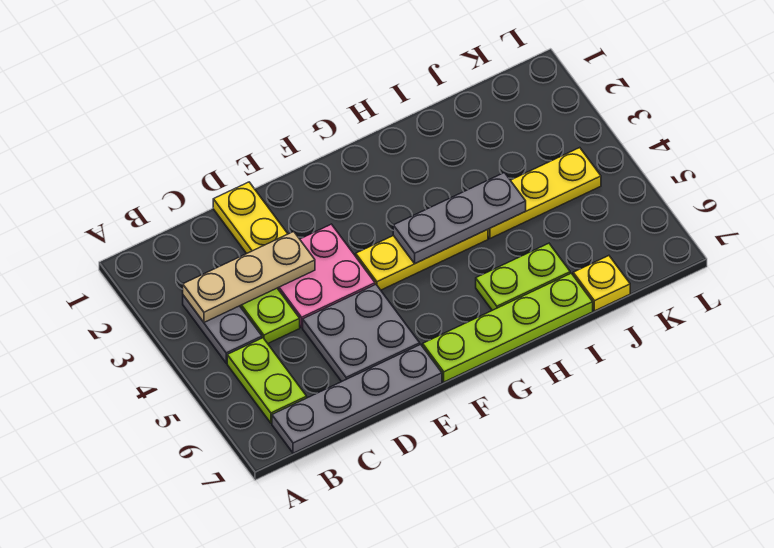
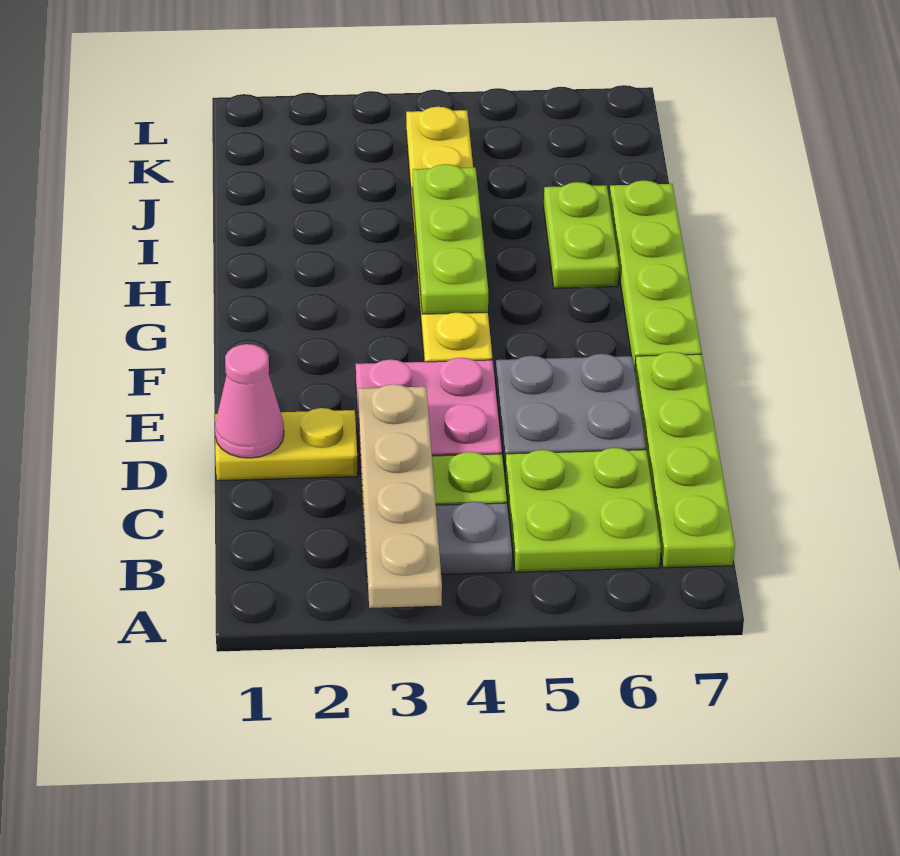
tan 1x3 plate [183,232,315,322] -> tan 1x4 plate [358,384,442,608]
lime 1x2 plate [227,338,307,423] -> lime 2x2 plate [505,448,661,572]
grey 1x4 plate [272,344,442,453] -> lime 1x4 plate [635,352,735,568]
none -> pink 1x1 cone [215,344,284,458]
grey 1x3 plate [393,173,526,264] -> lime 1x3 plate [412,164,488,314]
yellow 1x1 plate [573,256,630,311] -> none

